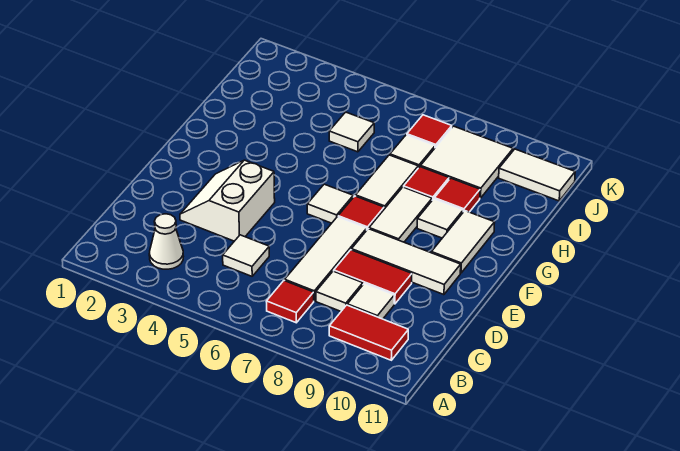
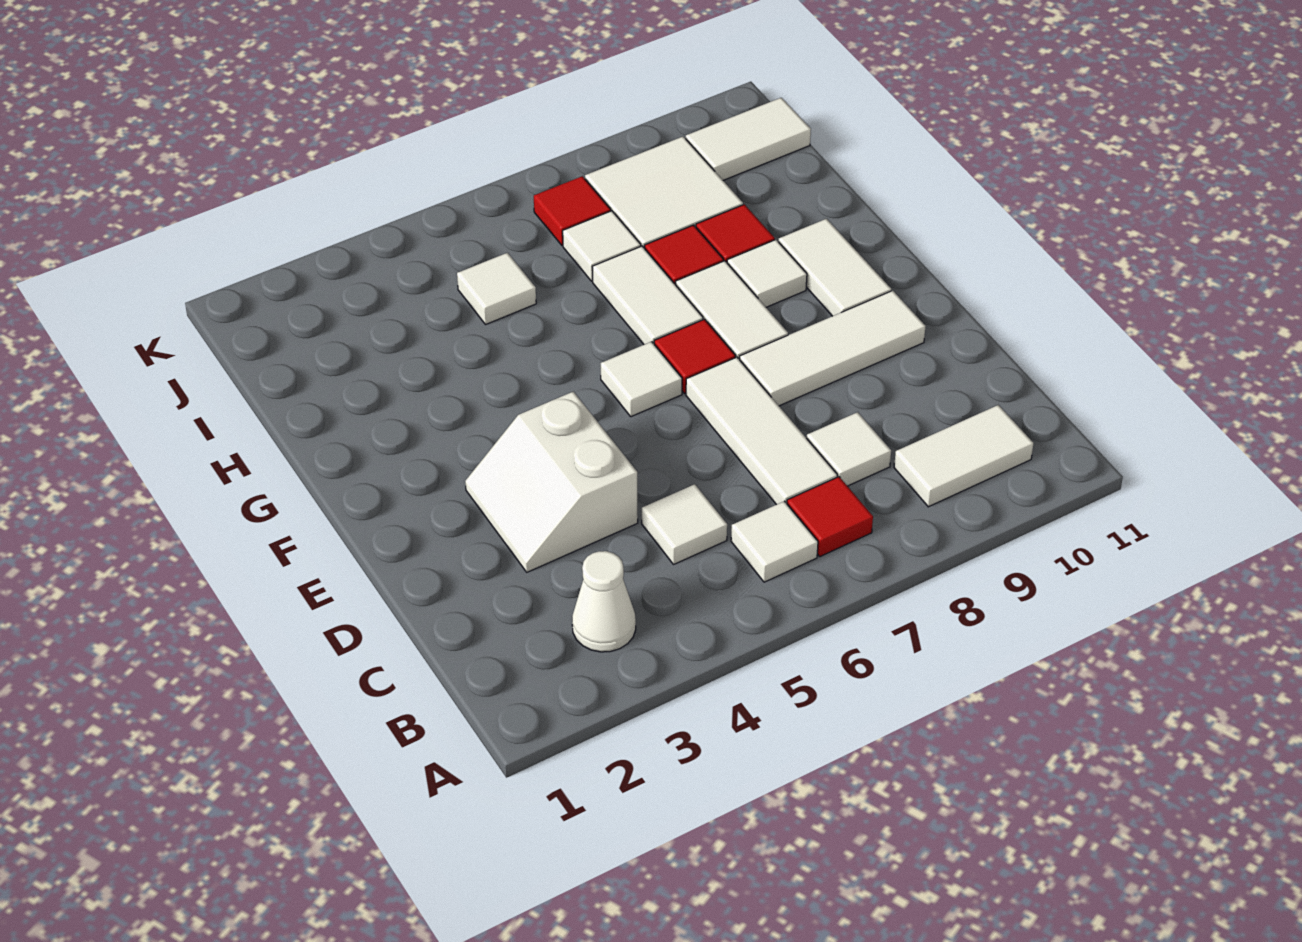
red 1x2 tile [329,305,408,360] -> white 1x2 tile [894,405,1033,507]
white 1x1 tile [347,283,394,319] -> white 1x1 tile moved to [731,501,818,582]
red 1x2 tile [334,250,412,304] -> none

